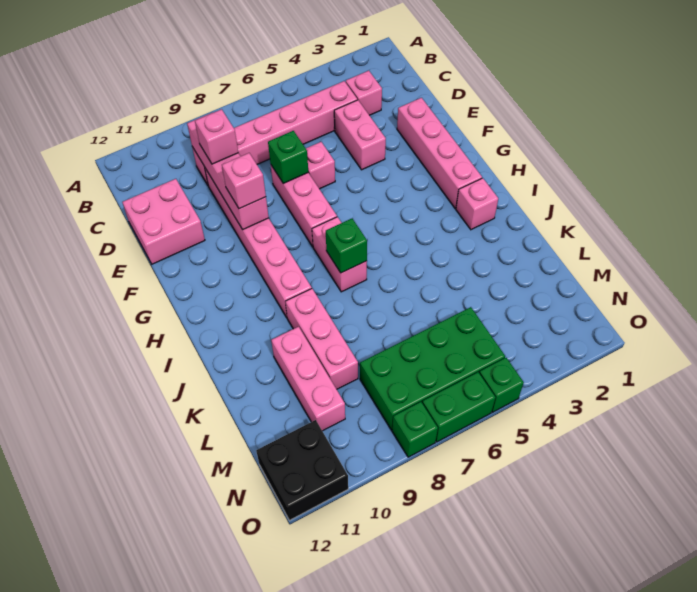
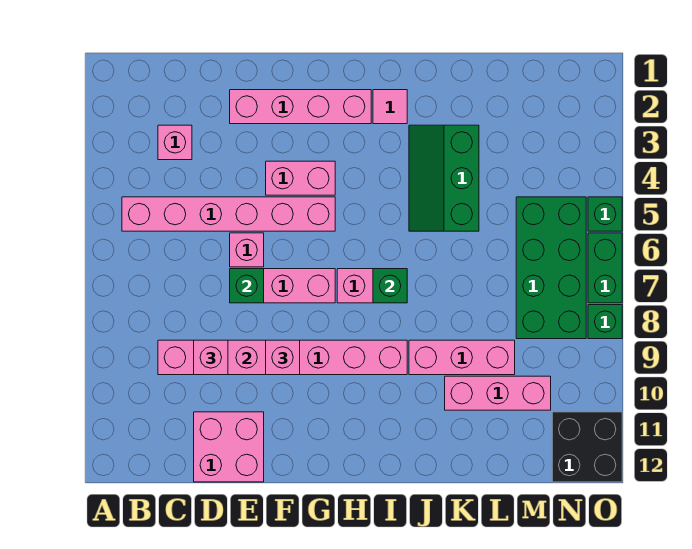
pink 1x6 brick [192,81,357,185] -> pink 1x6 brick turned to [122,197,335,231]
pink 1x2 brick [334,100,386,170] -> pink 1x2 brick moved to [266,161,335,195]
pink 1x1 brick [456,178,498,230] -> pink 1x1 tile [373,90,407,124]
none -> green 2x3 slope [409,125,479,231]

